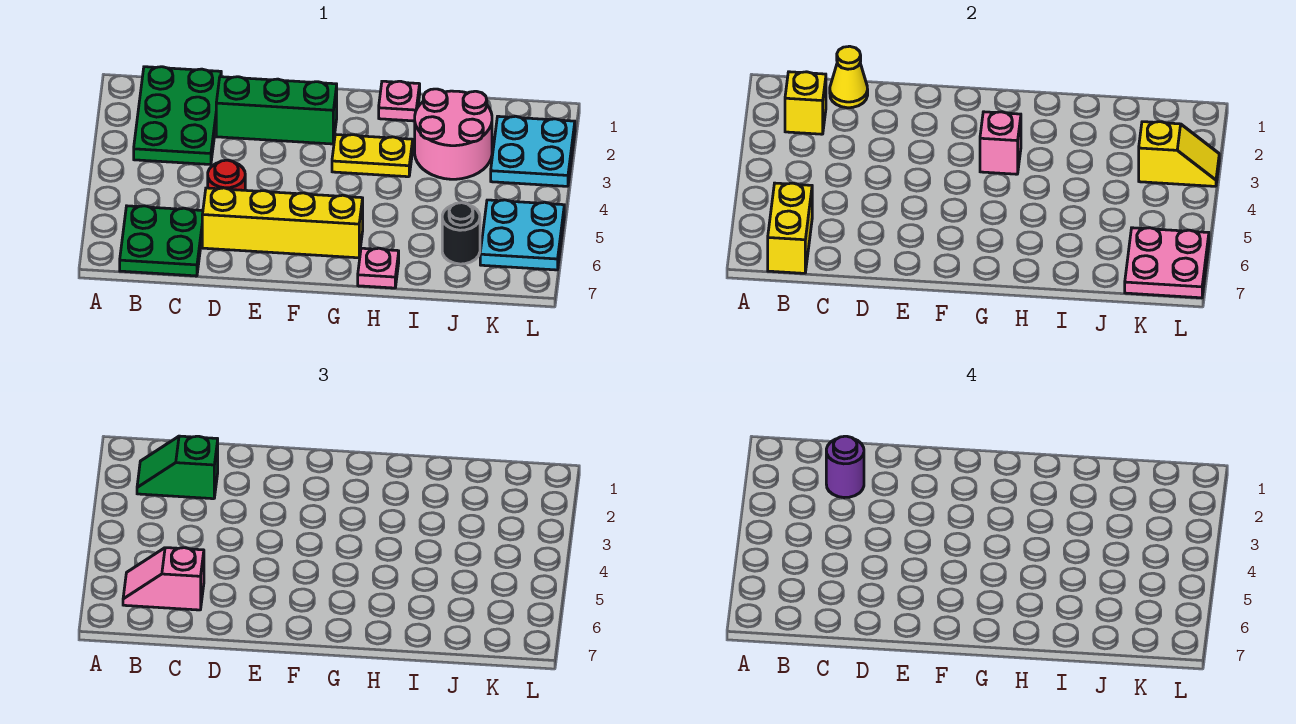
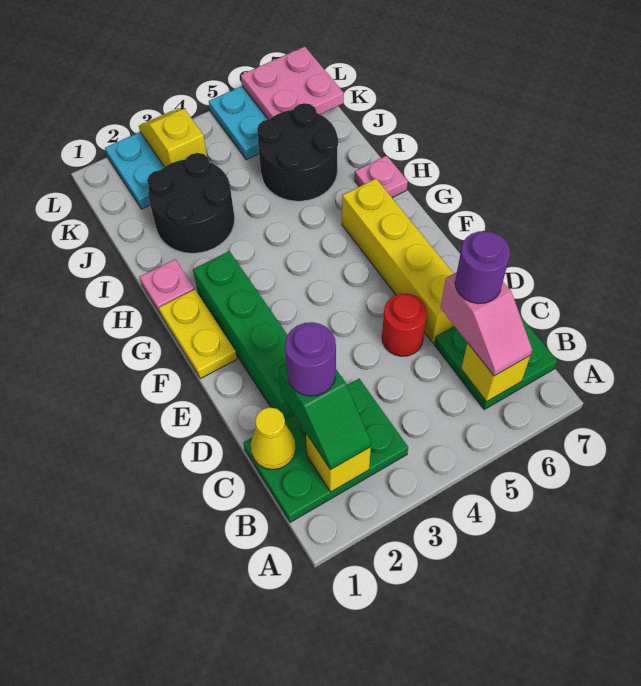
yellow 1x2 brick [768,183,812,273] -> yellow 1x1 brick [461,343,530,402]
none -> purple 1x1 round brick [455,231,510,304]
green 1x3 brick [216,77,337,144] -> green 1x4 brick [193,251,294,419]
yellow 1x2 plate [332,135,413,177] -> yellow 1x2 plate moved to [159,289,237,379]
pink 1x1 brick [980,112,1021,174] -> none
pink 2x2 round brick [415,89,492,179] -> black 2x2 round brick [147,153,235,253]
black 1x1 round brick [442,203,480,264] -> black 2x2 round brick [257,103,338,201]

